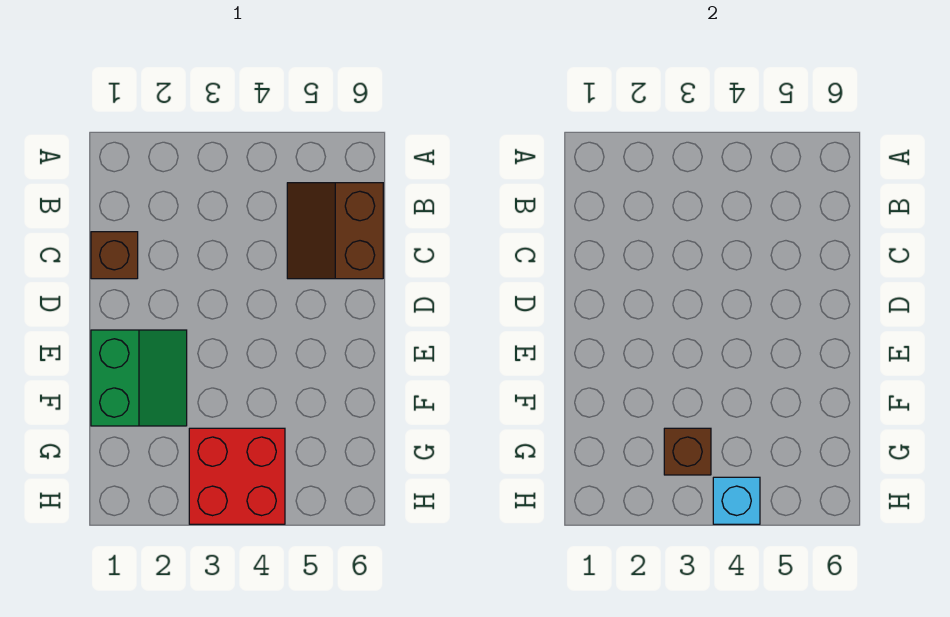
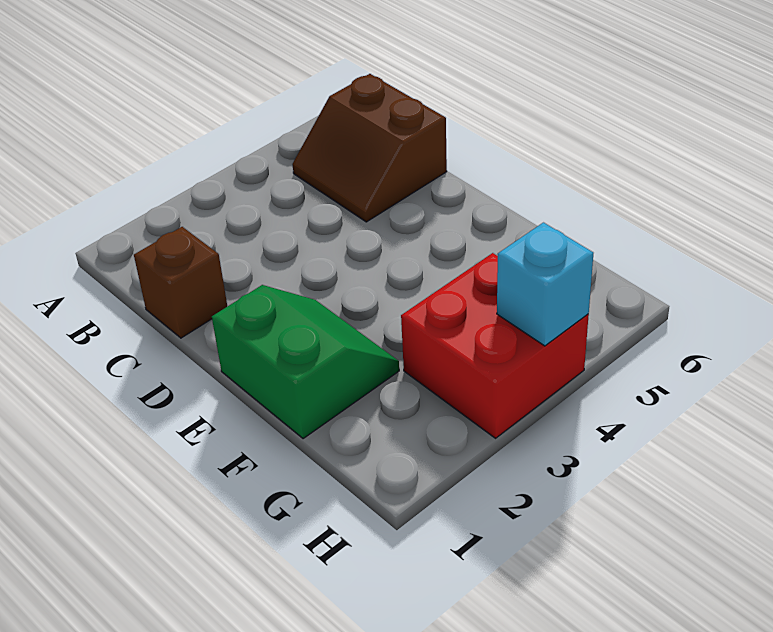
brown 1x1 brick [664,428,711,475] -> none

